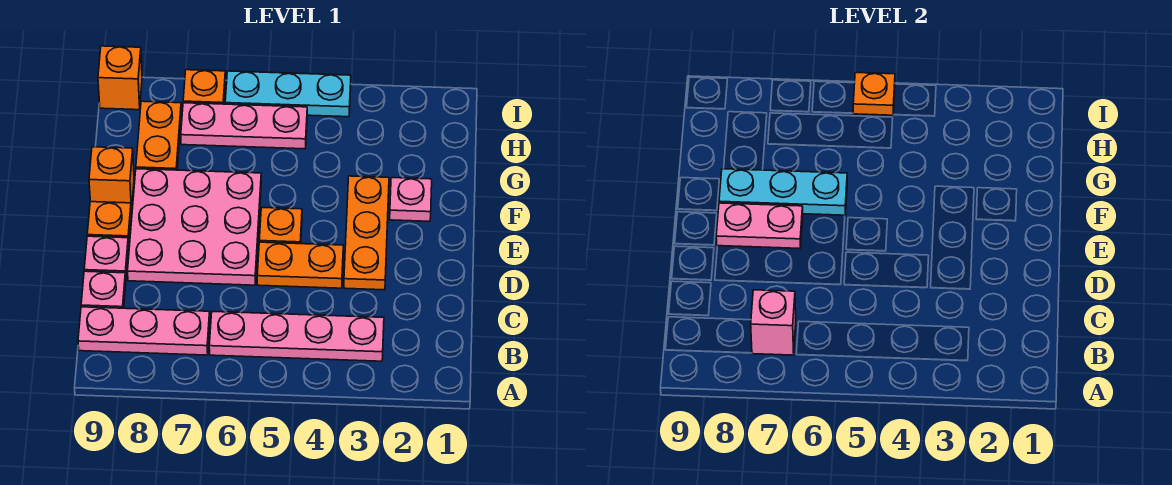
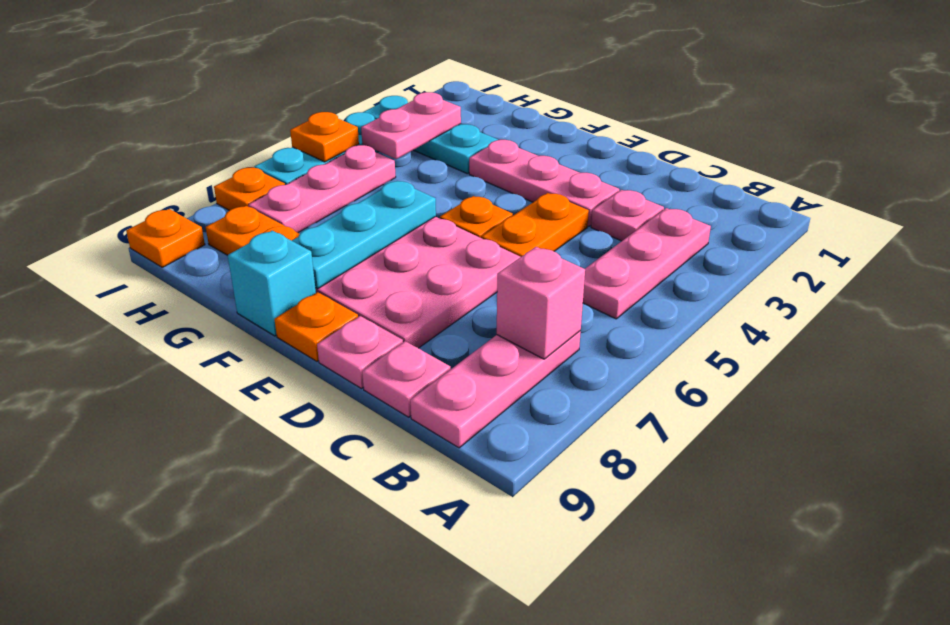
pink 1x4 plate [209,311,384,361] -> pink 1x3 plate [583,208,711,319]
orange 1x3 plate [344,176,389,290] -> pink 1x3 plate [469,140,619,227]
pink 1x2 plate [716,203,803,248] -> pink 1x2 plate moved to [361,92,461,159]
pink 1x1 plate [390,178,432,221] -> pink 1x1 plate moved to [591,190,664,241]
orange 1x1 brick [89,147,134,211] -> cyan 1x1 brick [228,231,316,336]
none -> cyan 1x3 plate [364,96,498,174]
orange 1x1 brick [98,46,142,110] -> orange 1x1 plate [126,209,205,267]

